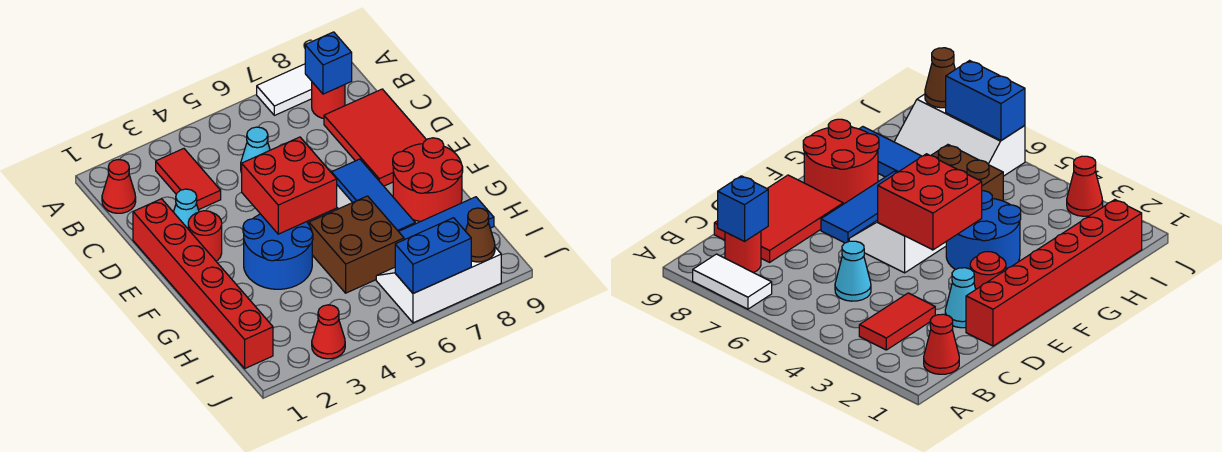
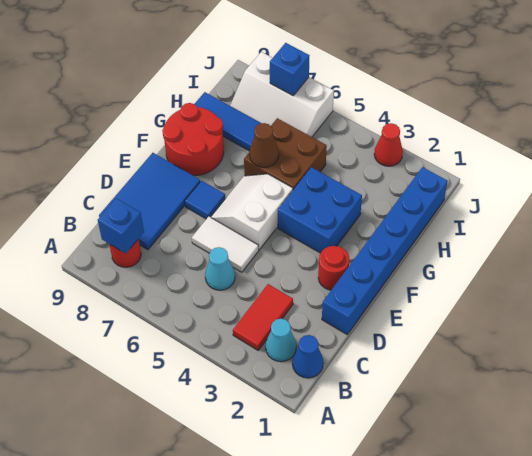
white 1x2 tile [257,64,312,115] -> white 1x2 tile moved to [192,217,259,272]
red 1x1 cone [102,160,136,213] -> blue 1x1 cone [292,335,323,378]
red 2x3 tile [324,89,426,186] -> blue 2x3 tile [99,153,200,250]
red 1x6 brick [133,199,273,368] -> blue 1x6 brick [322,167,448,334]
cyan 1x1 cone [174,189,199,228] -> cyan 1x1 cone moved to [266,319,296,362]
red 2x2 brick [242,137,337,234] -> none
blue 1x3 tile [331,159,415,232] -> blue 1x1 tile [185,181,225,219]
blue 2x2 round brick [243,214,313,289] -> blue 2x2 brick [278,167,362,253]
blue 1x2 brick [395,218,471,293] -> blue 1x1 brick [270,43,309,95]
brown 1x1 cone [466,208,495,262] -> brown 1x1 cone moved to [249,123,279,167]

